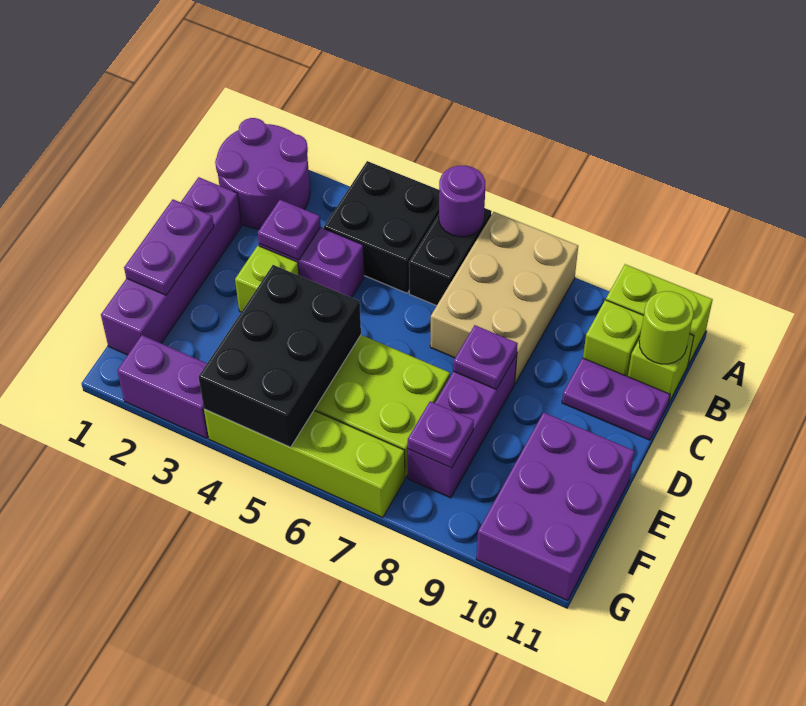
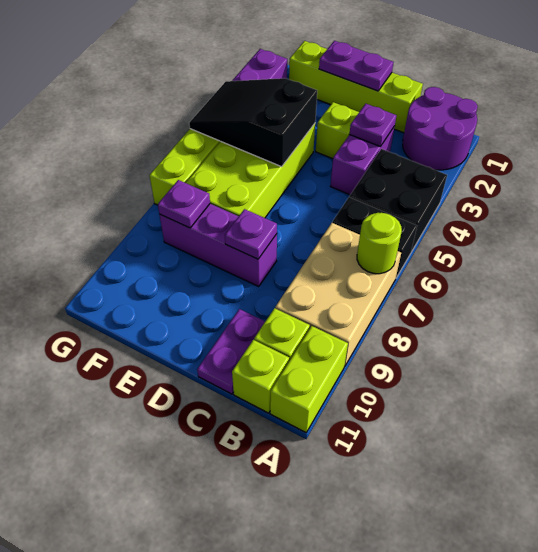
purple 1x1 round brick [439,166,485,237] -> none
tan 2x3 brick [430,212,578,383] -> tan 2x3 brick turned to [275,223,401,365]
lime 1x1 round brick [639,291,694,364] -> lime 1x1 round brick moved to [357,213,402,274]
purple 1x4 brick [101,177,242,355] -> lime 1x4 brick [289,41,423,133]
black 2x3 brick [198,265,361,447] -> black 2x3 slope [189,78,317,167]
purple 2x3 brick [476,412,635,601] -> none

